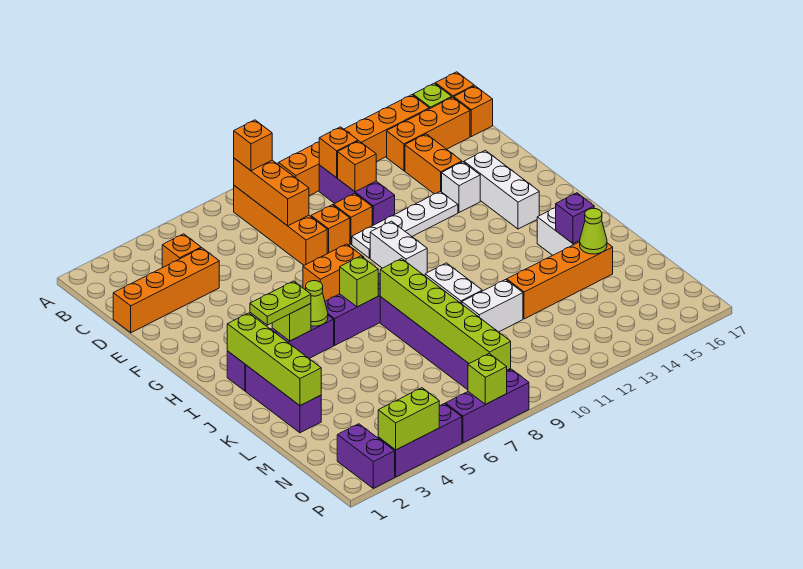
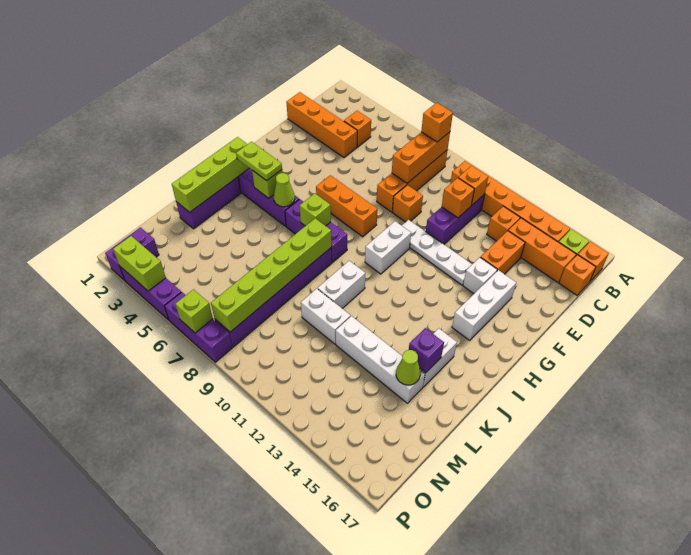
orange 1x1 brick [334,193,372,244] -> orange 1x1 brick moved to [487,206,520,241]
orange 1x2 brick [303,244,364,301] -> orange 1x3 brick [316,175,377,237]
orange 1x4 brick [507,242,613,319] -> white 1x4 brick [336,316,425,403]

